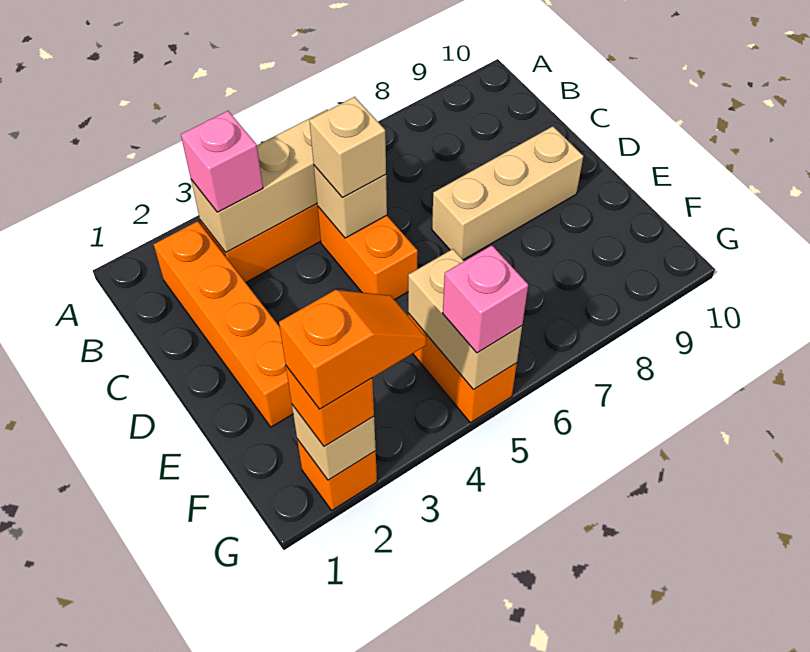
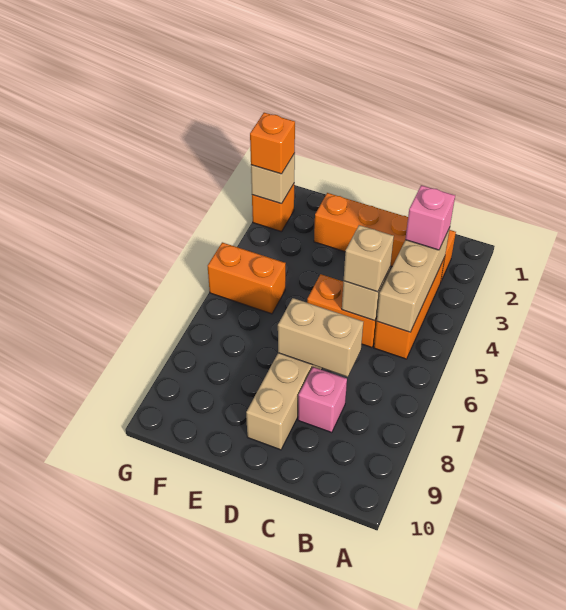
tan 1x2 brick [408,249,522,390] -> tan 1x2 brick moved to [278,298,363,377]
orange 1x2 slope [279,290,426,409] -> none
pink 1x1 brick [443,245,528,353] -> pink 1x1 brick moved to [298,367,347,433]

